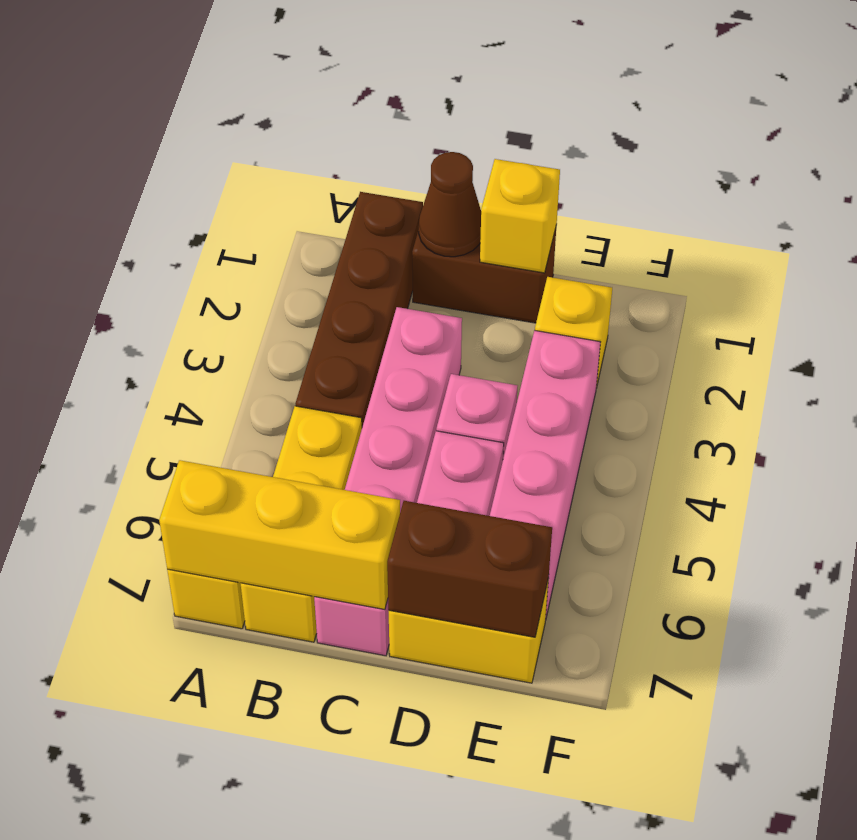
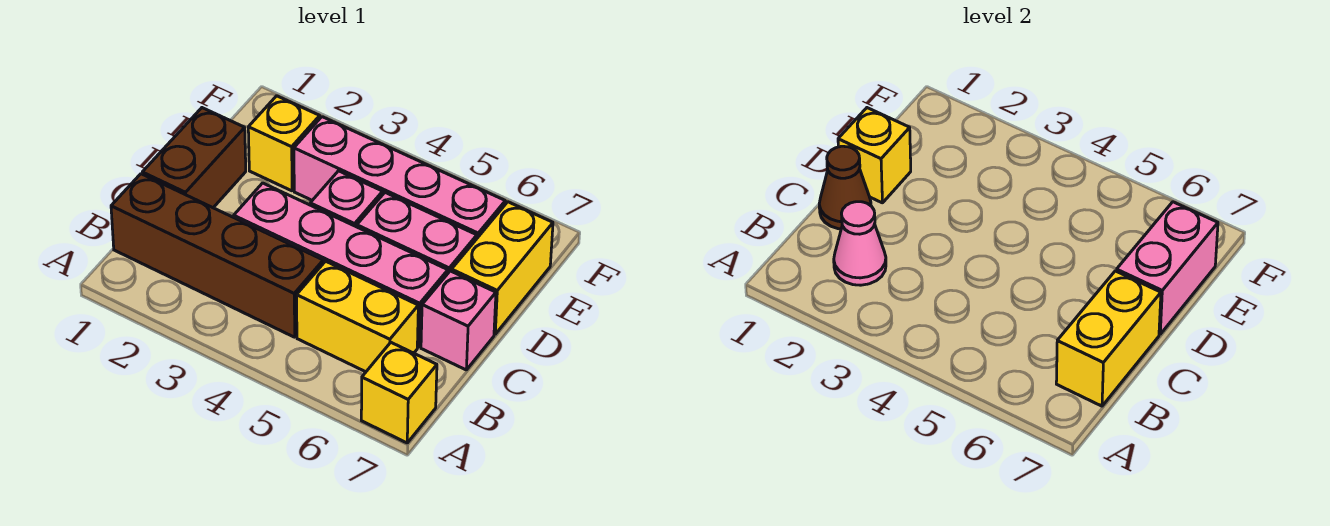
yellow 1x3 brick [159,460,400,610] -> yellow 1x2 brick [1056,271,1161,406]
none -> pink 1x1 cone [834,202,886,285]
yellow 1x3 brick [241,406,362,642] -> yellow 1x2 brick [297,261,418,372]
brown 1x2 brick [387,501,552,637] -> pink 1x2 brick [1117,202,1218,334]

